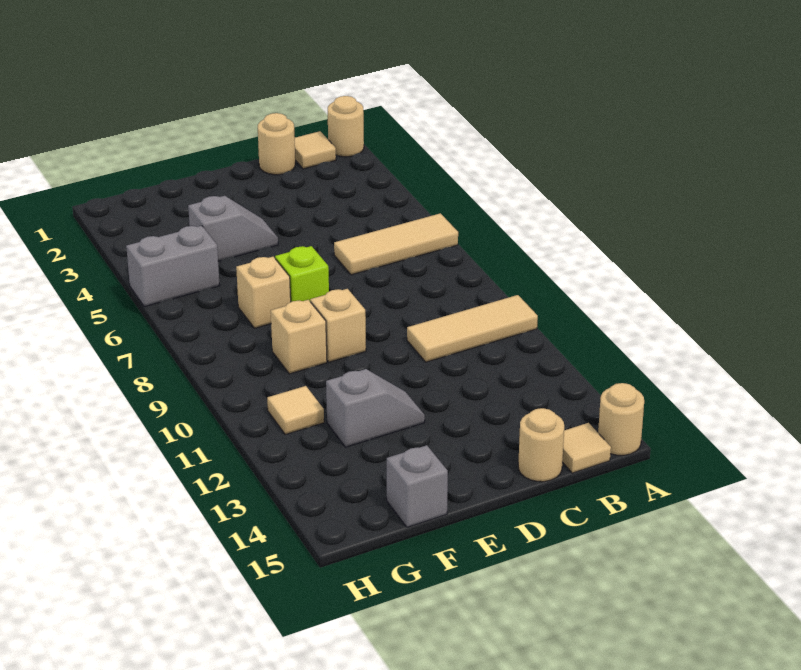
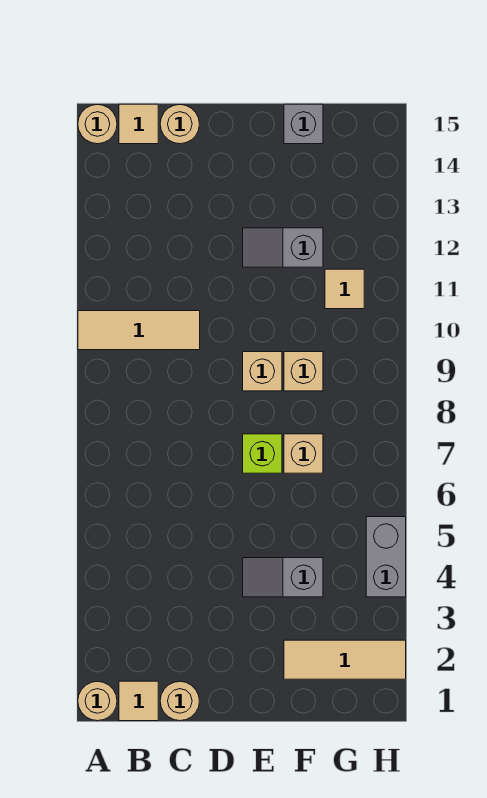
tan 1x3 tile [334,213,458,275] -> tan 1x3 tile moved to [284,640,406,679]
grey 1x2 brick [126,226,220,307] -> grey 1x2 brick turned to [366,517,406,597]

